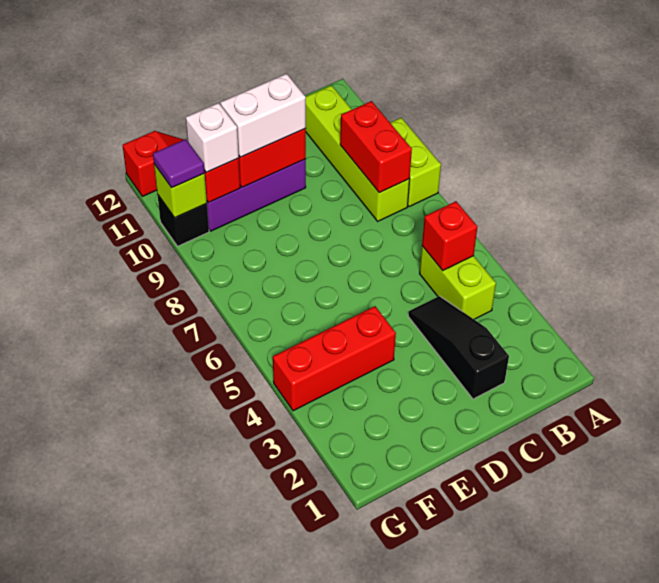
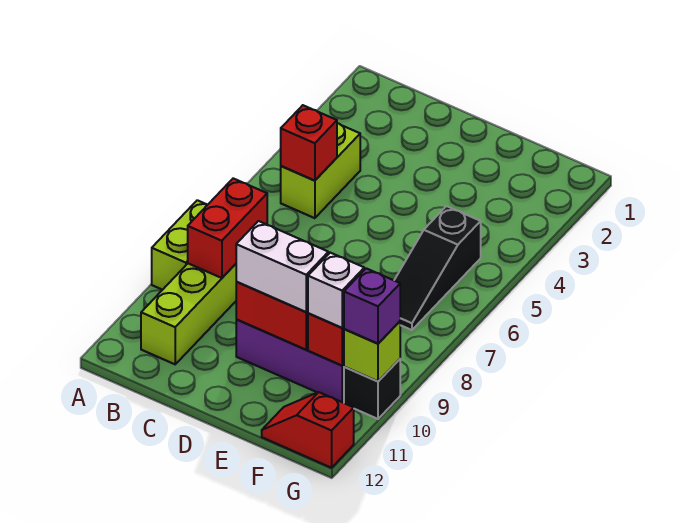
black 1x3 slope [408,296,509,399] -> black 1x3 slope moved to [394,206,481,330]
red 1x3 brick [273,306,396,411] -> none
purple 1x1 tile [153,139,205,188] -> purple 1x1 brick [344,268,400,344]

